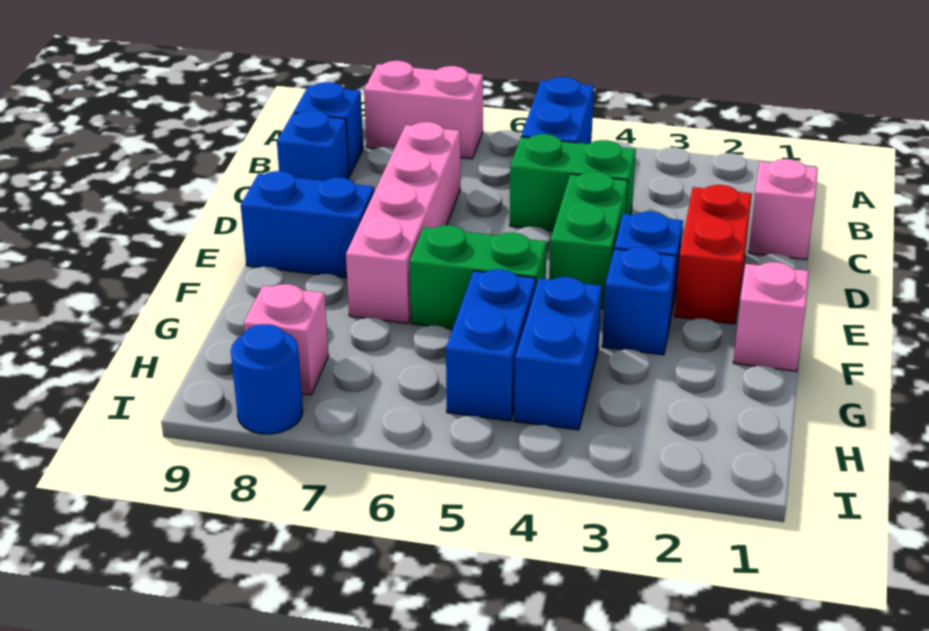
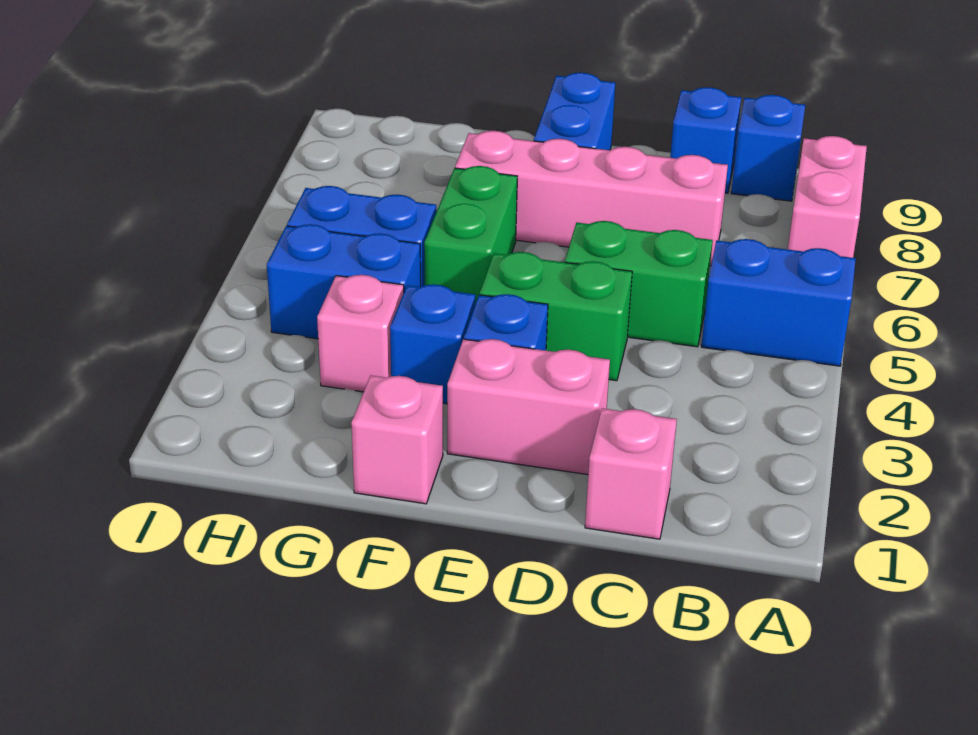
green 1x2 brick [510,134,636,231] -> green 1x2 brick turned to [565,221,713,347]
red 1x2 brick [674,185,752,324] -> pink 1x2 brick [447,339,610,475]
pink 1x1 brick [244,284,329,395] -> pink 1x1 brick moved to [317,275,404,392]
blue 1x1 round brick [231,324,303,434] -> none

